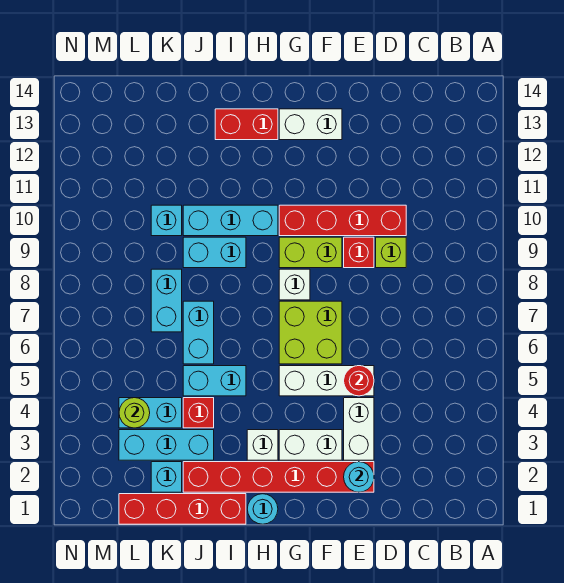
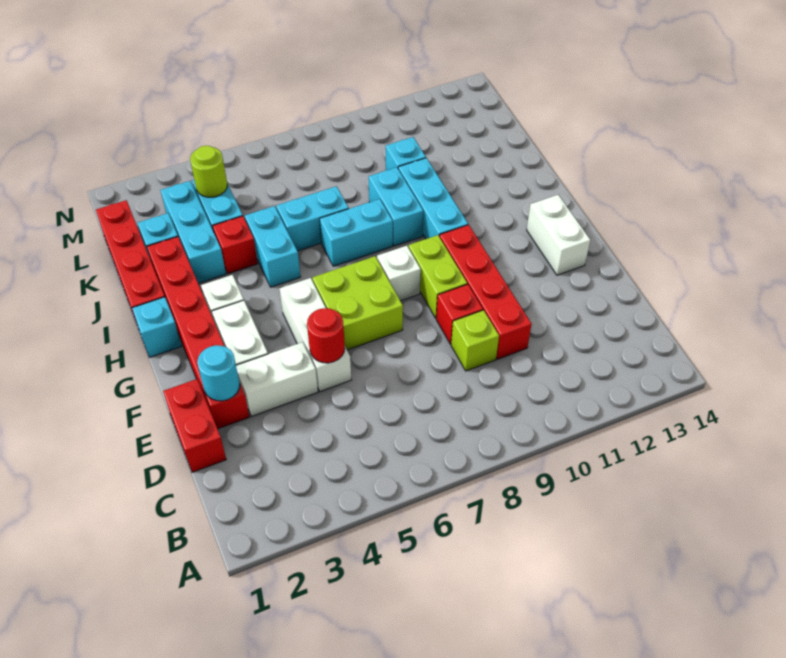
cyan 1x1 round brick [247,494,278,524] -> cyan 1x1 brick [132,297,181,357]
red 1x2 brick [215,109,278,140] -> red 1x2 brick moved to [163,379,226,472]
cyan 1x2 brick [151,269,182,332] -> cyan 1x2 brick moved to [320,199,393,266]

